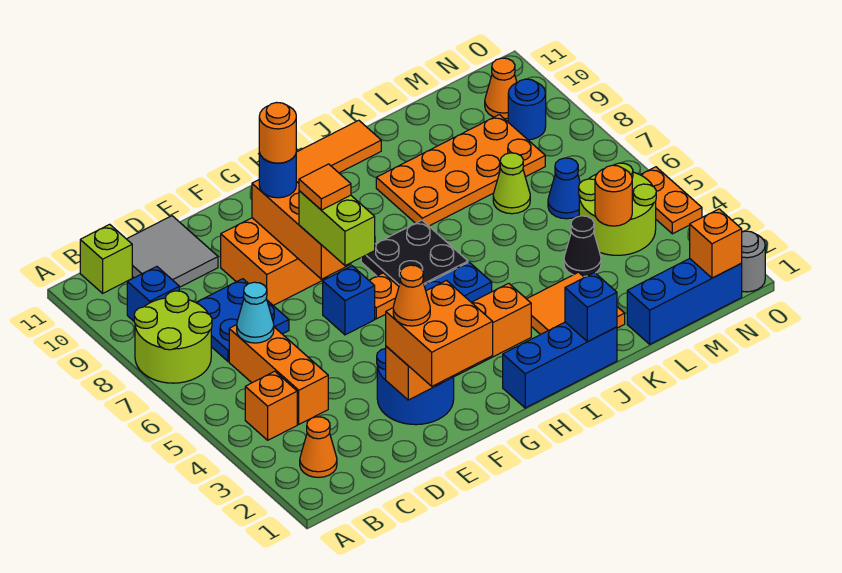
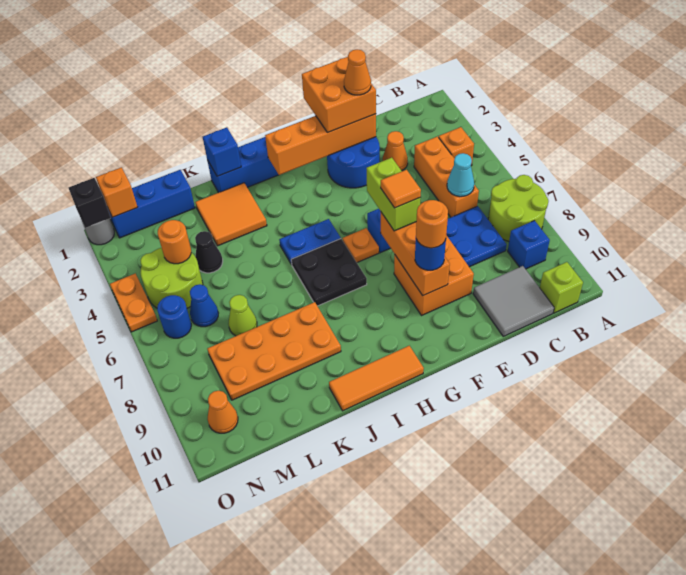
orange 1x1 cone [300,417,337,478] -> orange 1x1 cone moved to [383,131,408,171]
blue 1x1 round brick [508,79,546,140] -> blue 1x1 round brick moved to [157,295,191,338]
none -> black 1x1 brick [69,178,111,228]

